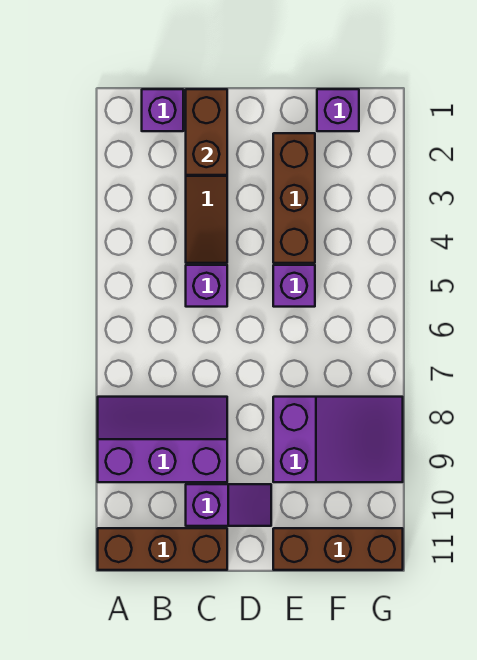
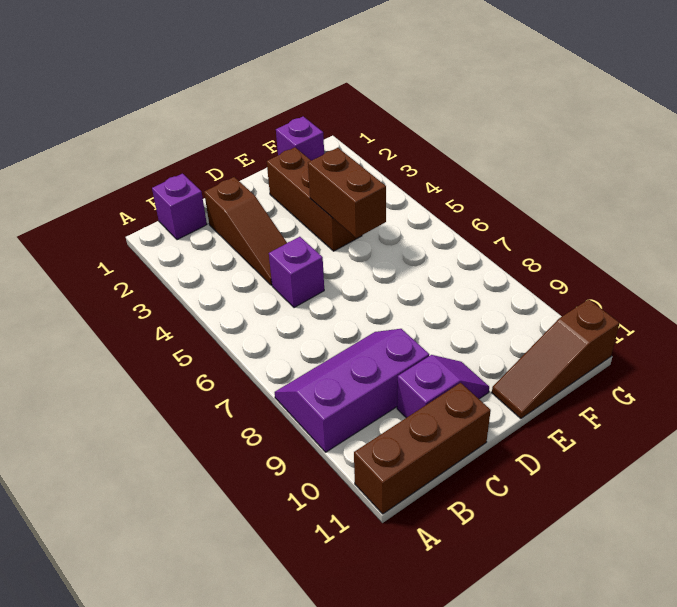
brown 1x2 brick [186,89,227,175] -> brown 1x2 brick moved to [308,148,386,238]
purple 1x1 brick [273,265,315,307] -> none
purple 2x3 slope [273,397,403,482] -> none
brown 1x3 brick [273,528,403,570] -> brown 1x3 slope [492,299,619,419]

